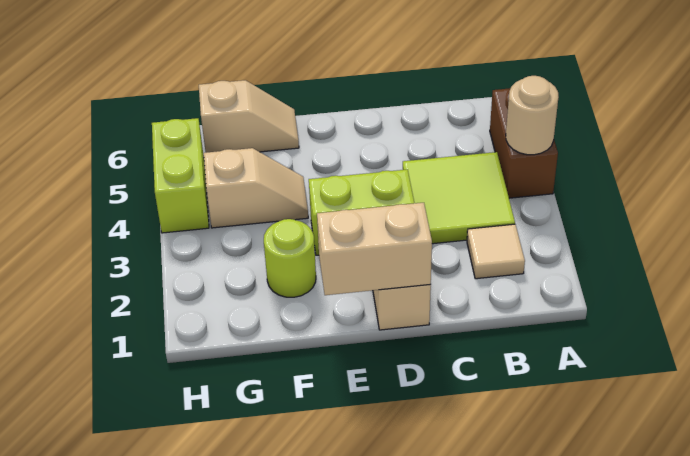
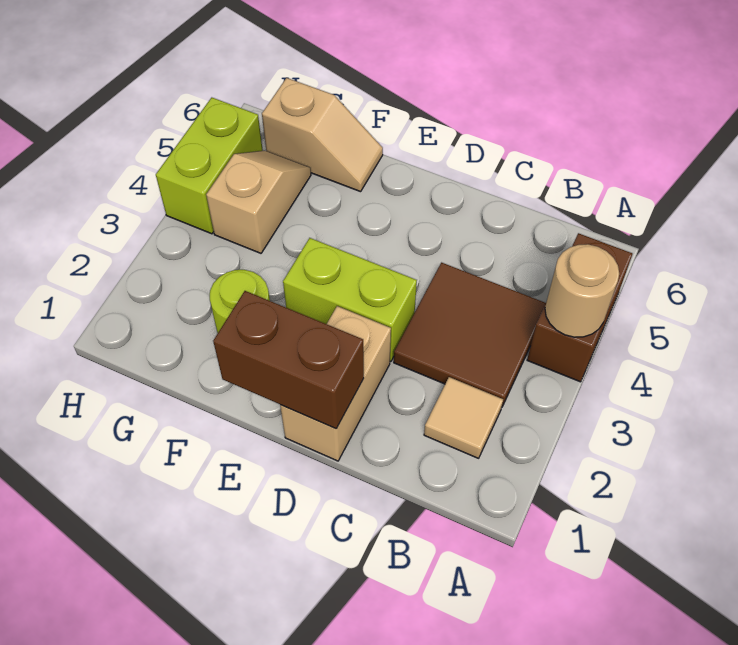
lime 2x2 tile [403,152,515,244] -> brown 2x2 tile [394,263,546,406]
tan 1x2 brick [317,203,432,295] -> brown 1x2 brick [213,291,364,429]
tan 1x2 slope [204,148,308,228] -> tan 1x2 slope turned to [206,151,311,253]

